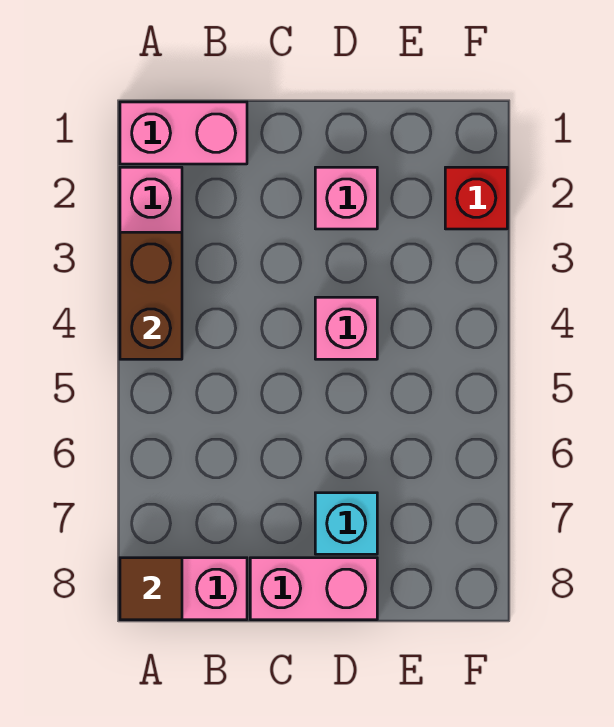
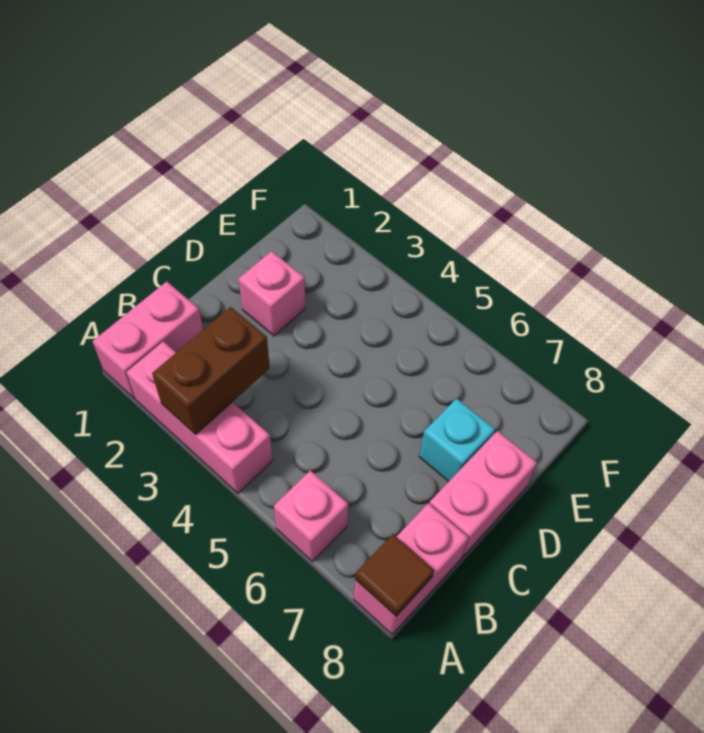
brown 1x2 brick [120,232,182,359] -> brown 1x2 brick turned to [152,307,270,435]
pink 1x1 brick [315,297,377,359] -> pink 1x1 brick moved to [274,470,348,561]
red 1x1 brick [445,167,507,229] -> none

